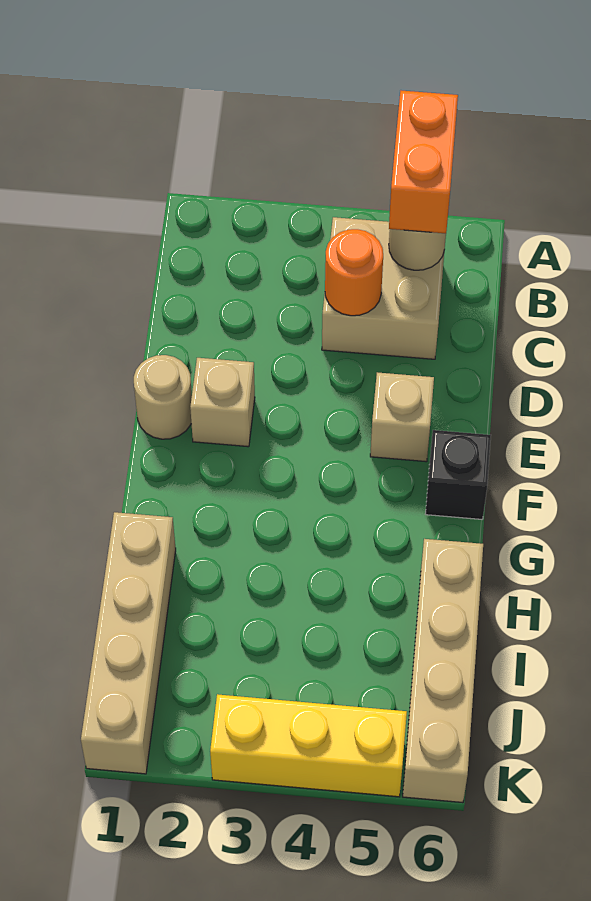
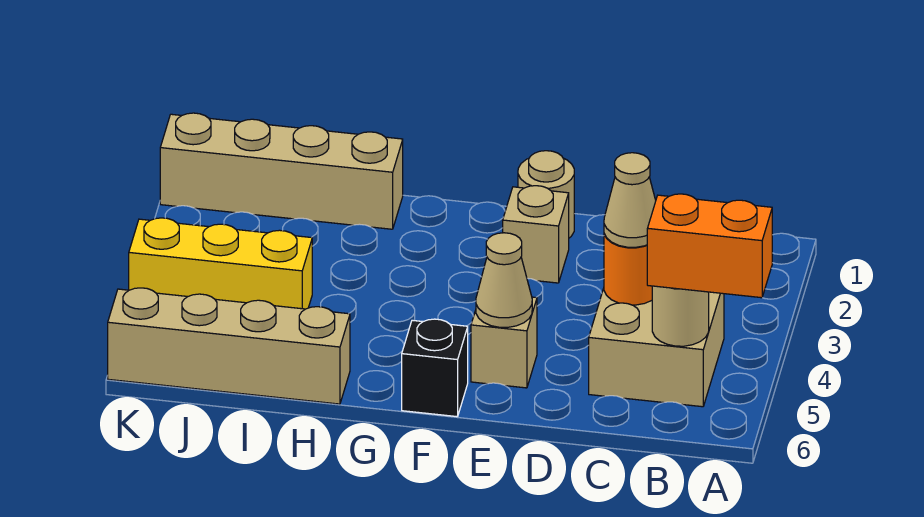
none -> tan 1x1 cone [604,153,656,247]
none -> tan 1x1 cone [476,233,532,327]
yellow 1x3 brick [210,694,407,797] -> yellow 1x3 brick turned to [129,218,312,309]

